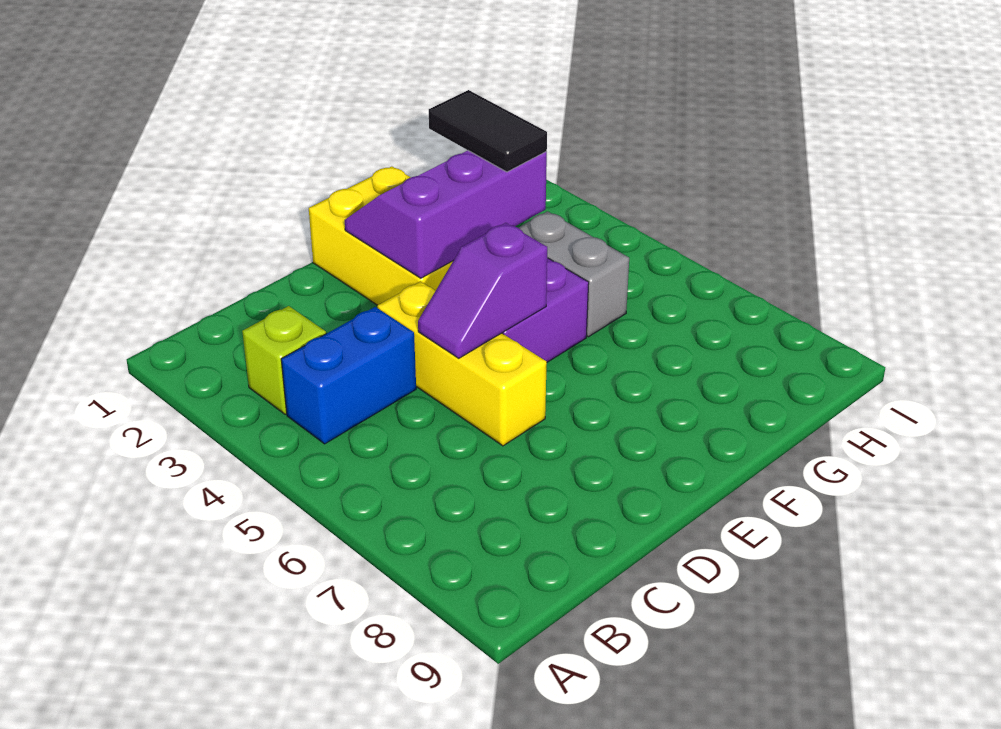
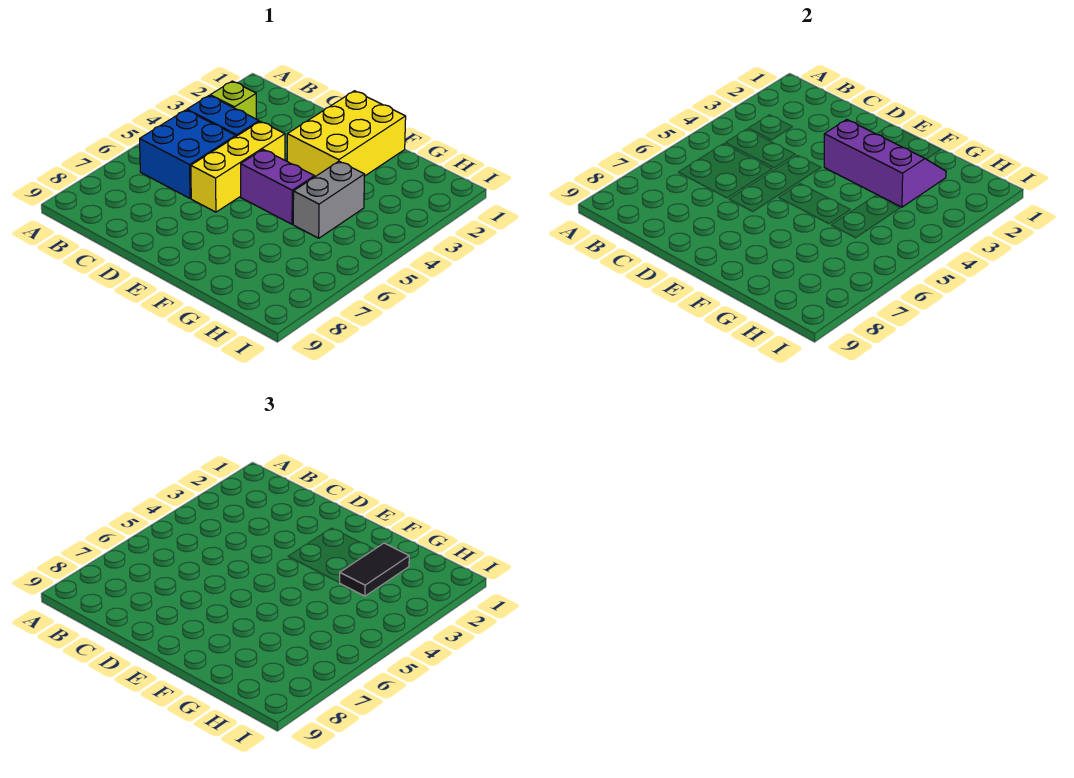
none -> blue 2x2 brick [140,110,236,198]
purple 1x2 slope [418,223,547,358] -> none

